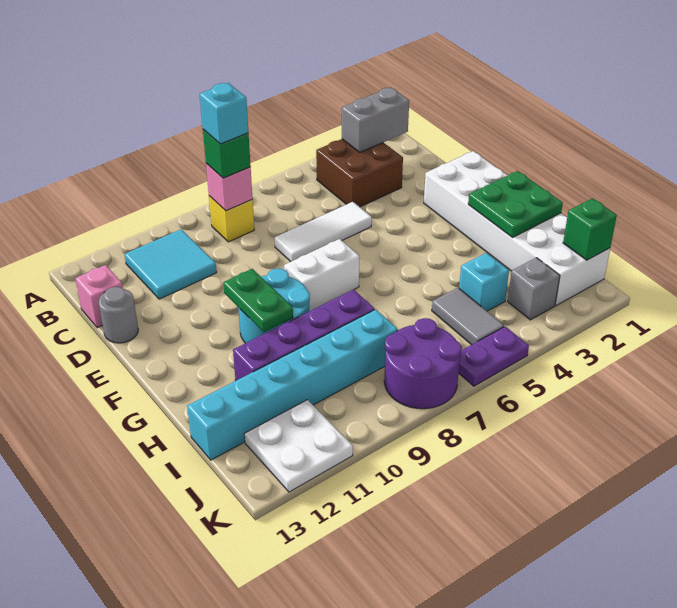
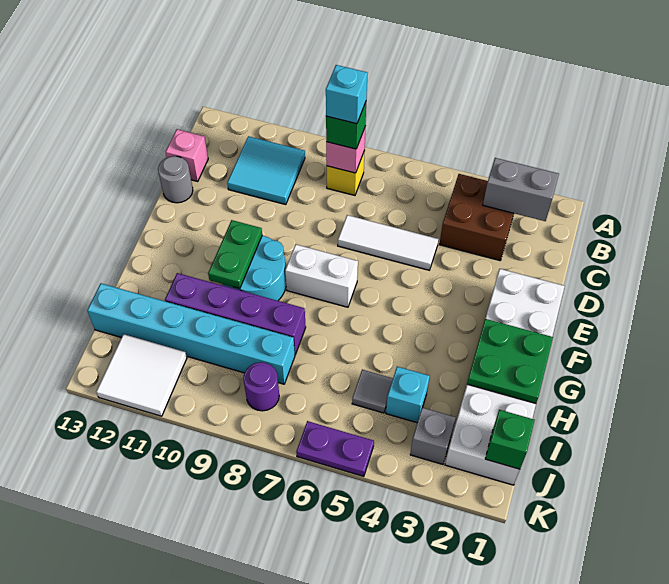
grey 1x2 tile [432,288,504,345] -> grey 1x1 tile [352,370,393,413]
purple 2x2 round brick [384,318,462,409] -> purple 1x1 round brick [243,362,279,411]
white 2x2 plate [245,400,353,492] -> white 2x2 tile [96,334,187,416]

